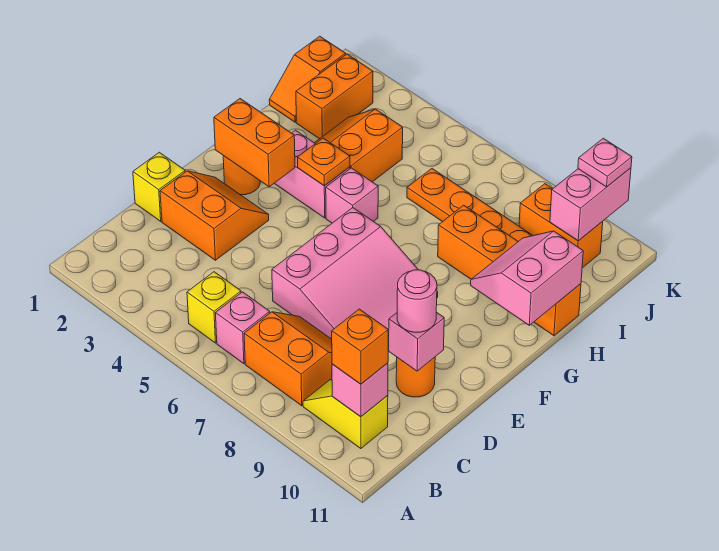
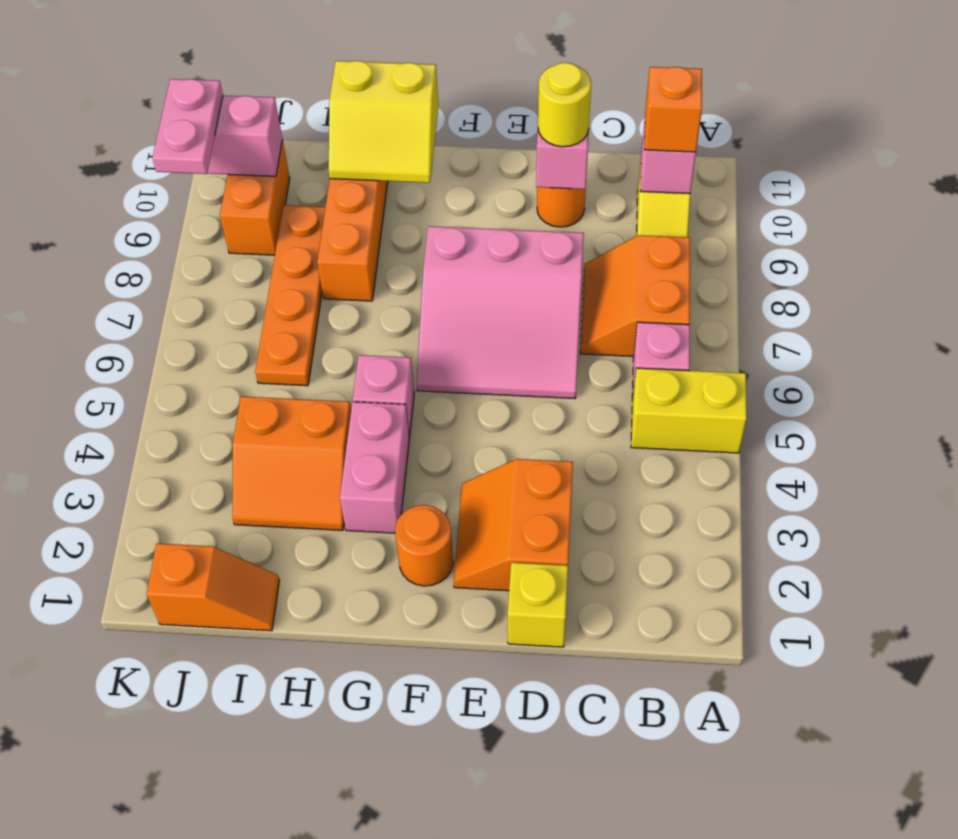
yellow 1x1 brick [187,272,241,343] -> yellow 1x2 brick [631,368,747,453]
pink 3x3 slope [272,208,438,339] -> pink 3x3 slope turned to [417,226,584,398]
pink 1x1 round brick [397,270,437,332] -> yellow 1x1 round brick [538,63,591,147]
orange 1x2 brick [214,99,295,187] -> none
orange 1x1 plate [298,138,350,186] -> none
pink 2x2 slope [471,231,583,325] -> yellow 2x2 slope [329,61,438,183]
orange 1x2 brick [296,54,373,139] -> none
pink 1x1 plate [578,138,632,187] -> pink 1x2 plate [152,79,223,174]

